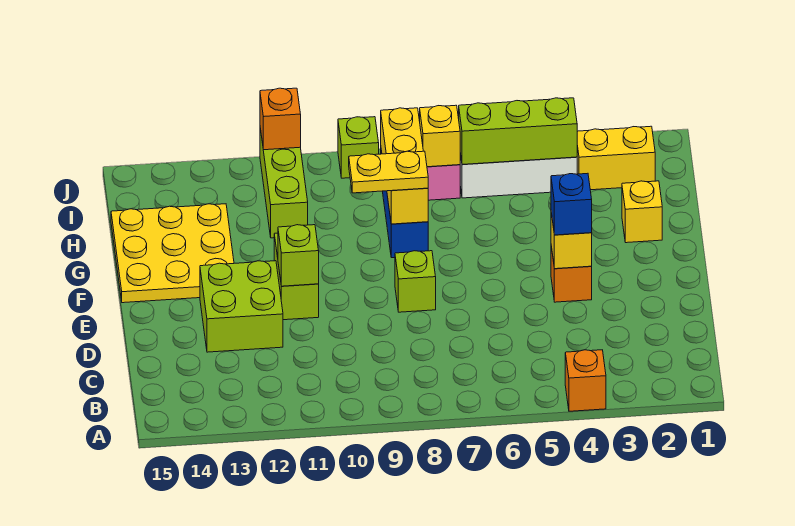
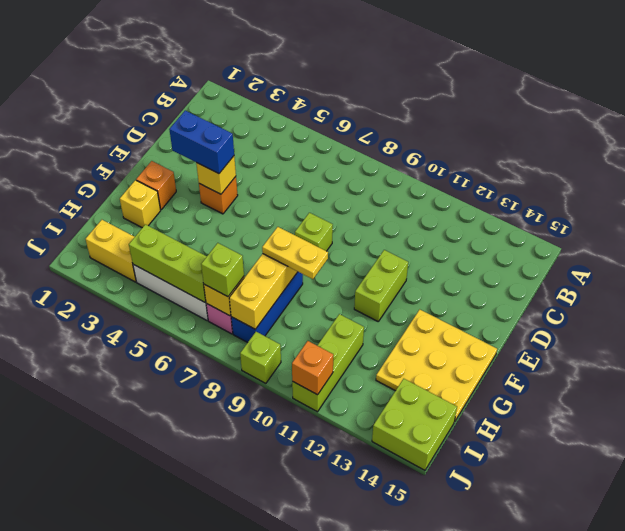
orange 1x1 brick [565,350,606,411] -> orange 1x1 brick moved to [136,161,176,209]
lime 2x2 brick [200,261,283,352] -> lime 2x2 brick moved to [372,379,457,470]
blue 1x1 brick [551,173,592,235] -> blue 1x2 brick [169,111,234,174]
lime 1x1 brick [278,225,319,286] -> lime 1x1 brick moved to [201,243,244,297]

